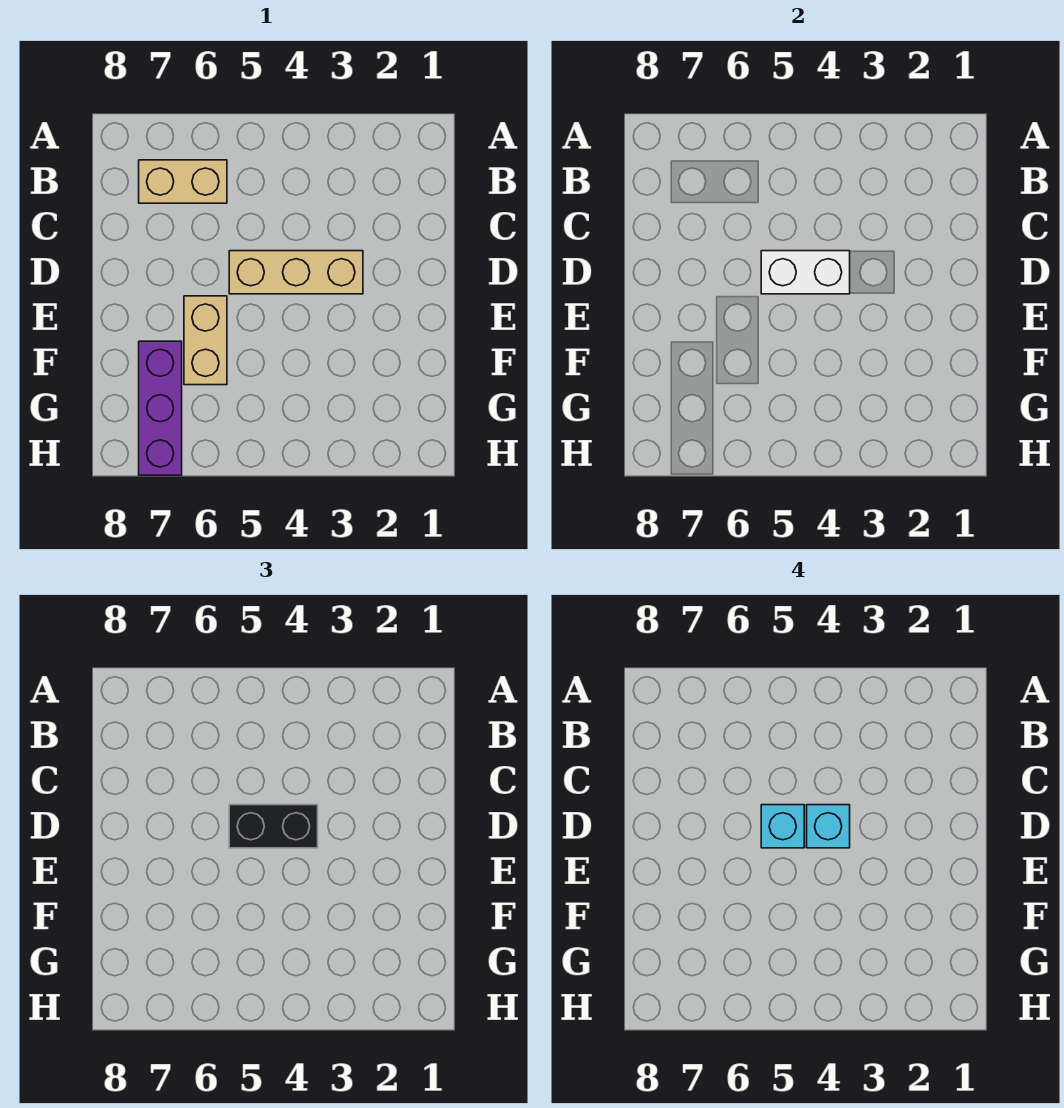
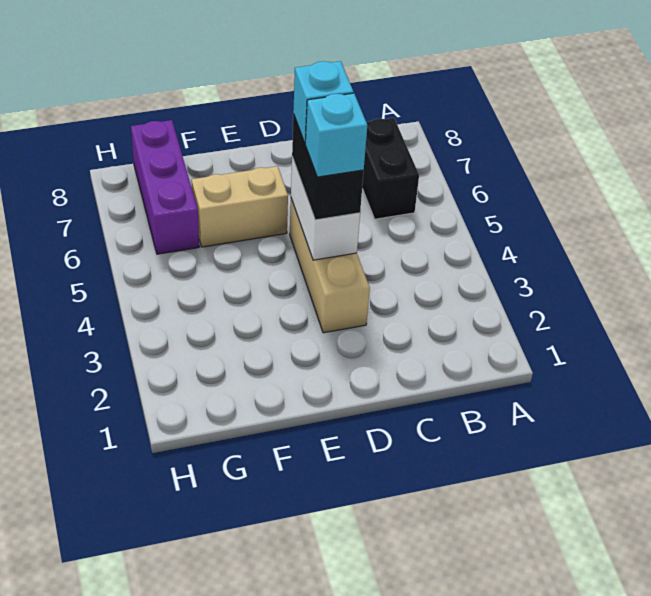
tan 1x2 brick [139,160,227,203] -> black 1x2 brick [362,118,419,219]
purple 1x3 brick [139,341,182,475] -> purple 1x3 brick turned to [131,120,199,254]

